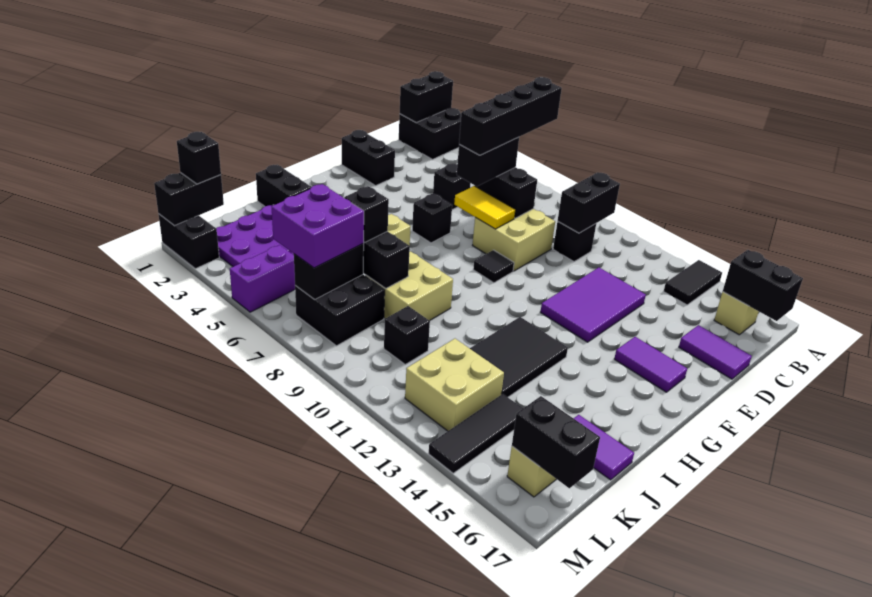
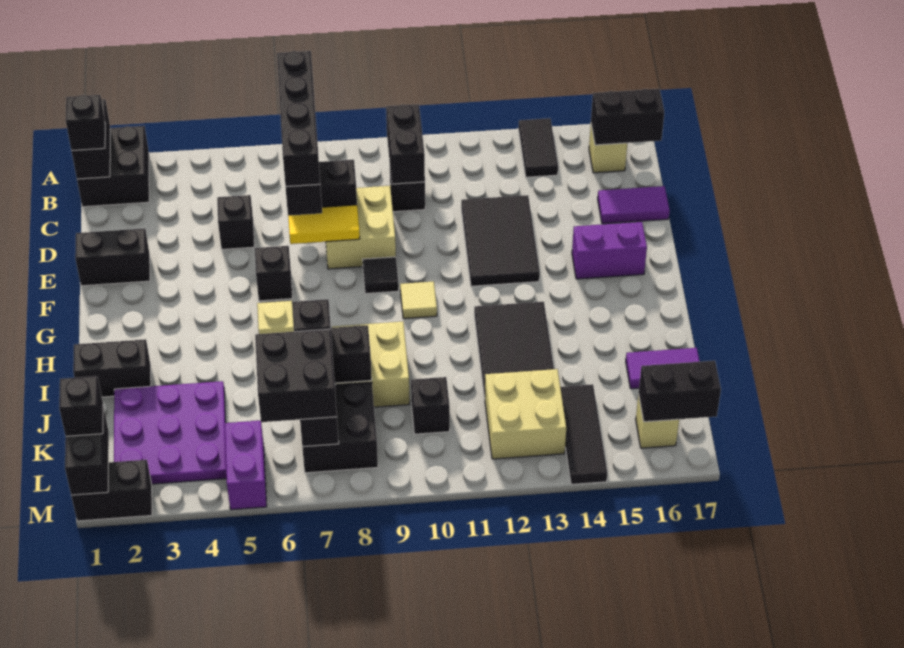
none -> black 1x1 brick [66,95,105,151]
purple 2x3 tile [541,267,646,342] -> black 2x3 tile [461,195,540,286]
purple 1x2 tile [614,337,687,392] -> purple 1x2 brick [572,222,647,279]
none -> tan 1x1 tile [400,281,437,319]
purple 2x2 brick [272,184,364,268] -> black 2x2 brick [255,329,337,422]

